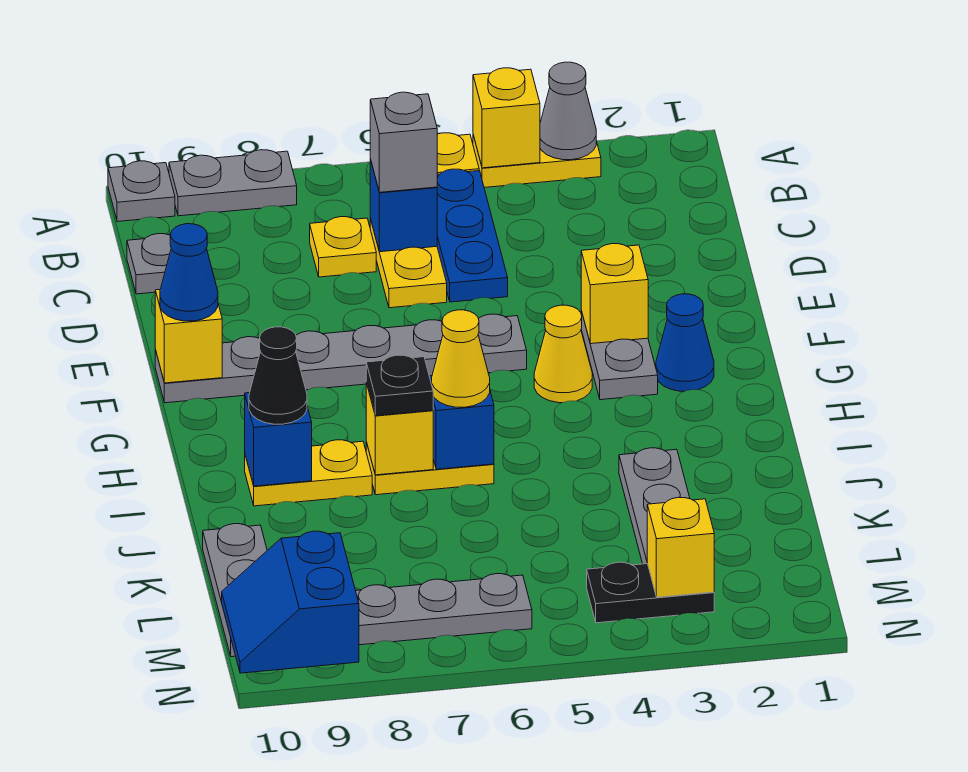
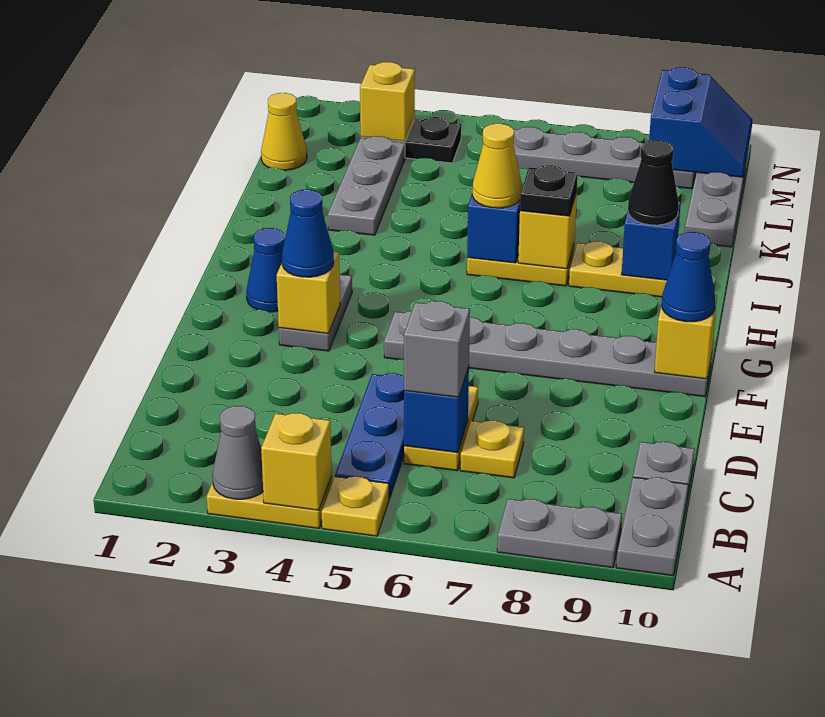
grey 1x1 plate [108,161,175,222] -> grey 1x2 plate [616,477,688,576]
none -> blue 1x1 cone [282,190,334,277]
yellow 1x1 cone [534,305,592,403] -> yellow 1x1 cone moved to [261,93,307,170]

